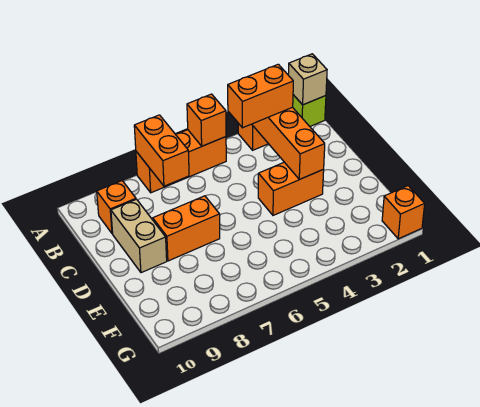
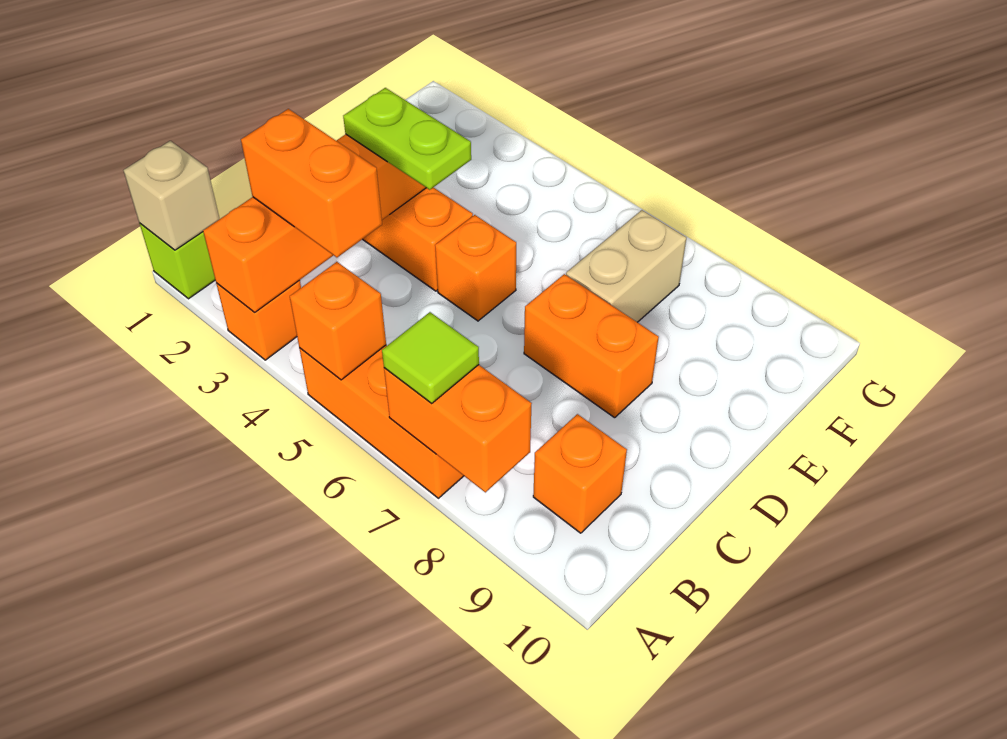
orange 1x2 brick [134,115,189,186] -> orange 1x2 brick turned to [384,365,532,492]
none -> lime 1x1 tile [382,312,479,404]
tan 1x2 brick [111,199,167,273] -> tan 1x2 brick moved to [566,210,686,322]
none -> lime 1x2 plate [343,88,471,190]
orange 1x1 brick [382,186,425,239] -> orange 1x1 brick moved to [435,215,516,321]

